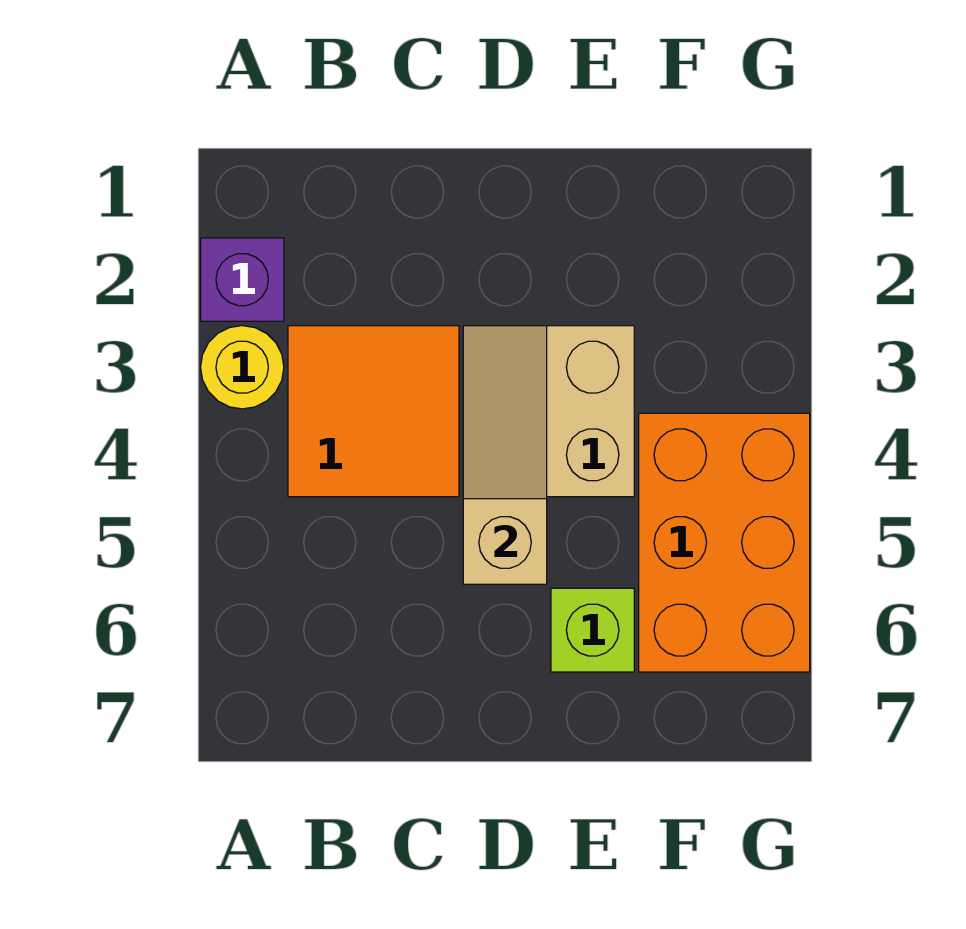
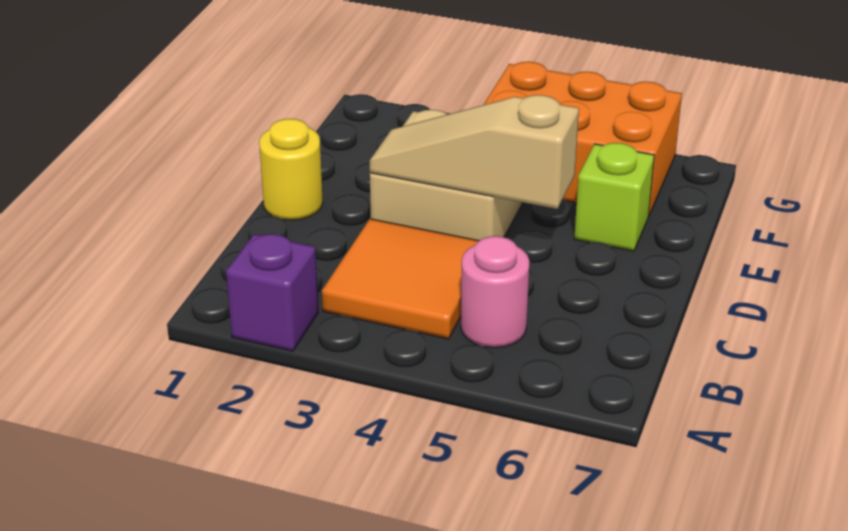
yellow 1x1 round brick [201,326,284,409] -> yellow 1x1 round brick moved to [259,119,323,220]
none -> pink 1x1 round brick [461,236,529,348]

